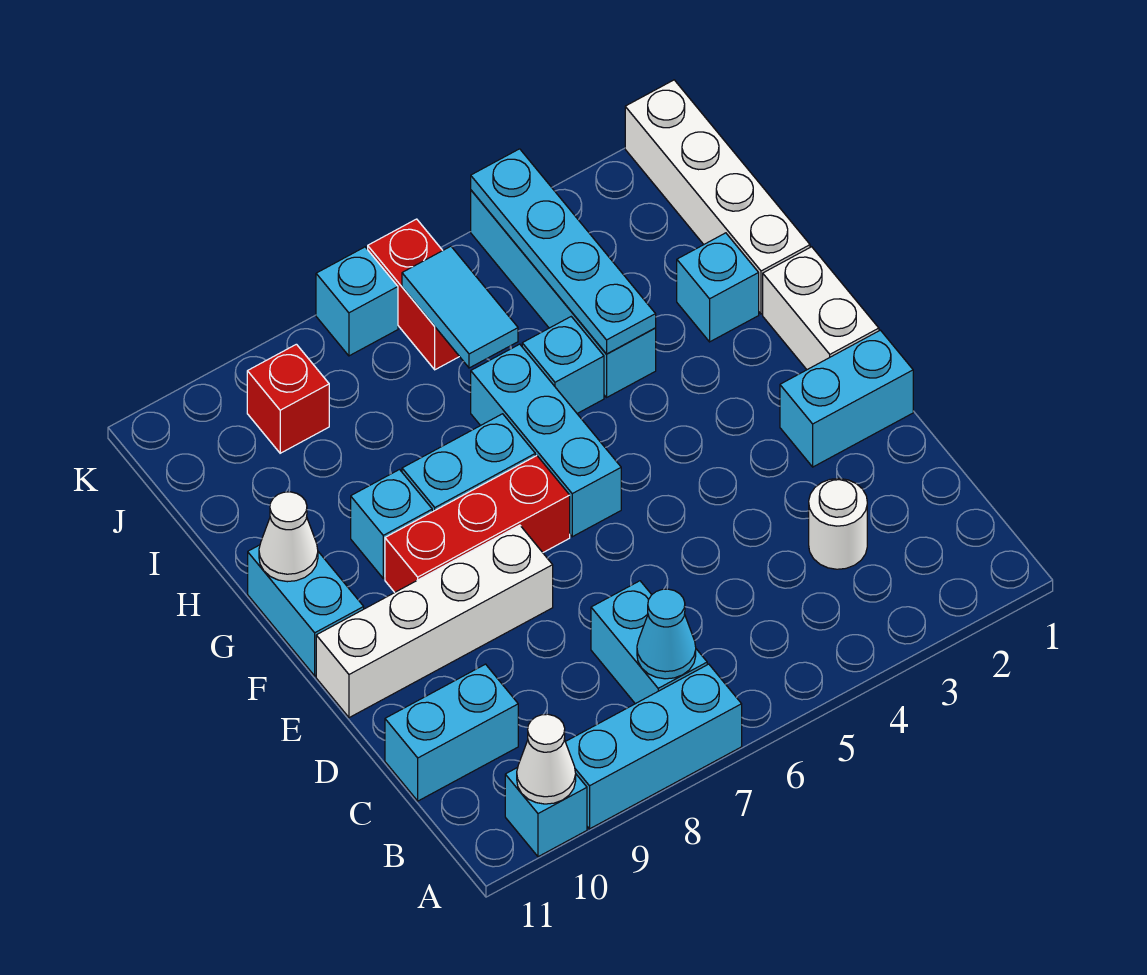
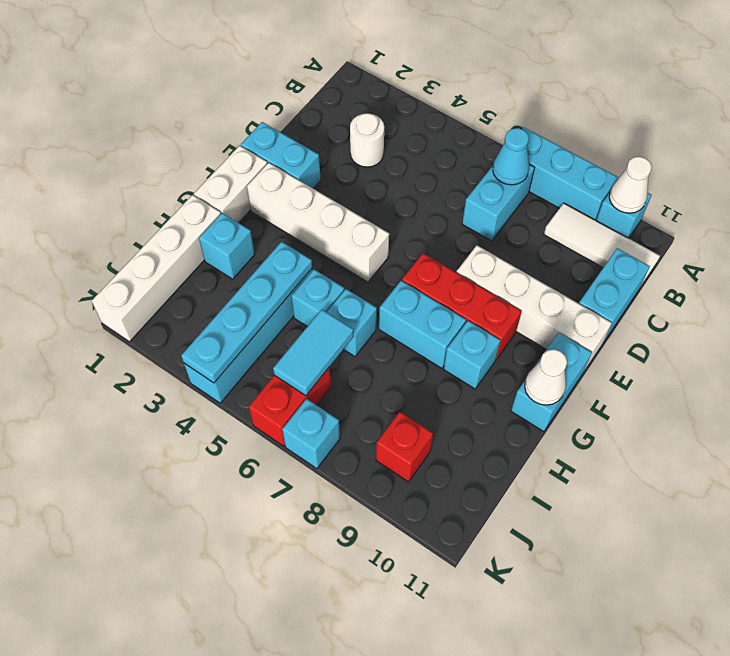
none -> white 1x3 tile [544,203,660,286]
cyan 1x2 brick [385,664,518,801] -> cyan 1x2 brick turned to [579,248,650,343]
none -> white 1x4 brick [247,163,389,282]
cyan 1x3 brick [471,344,621,537] -> cyan 1x1 brick [327,289,377,357]

